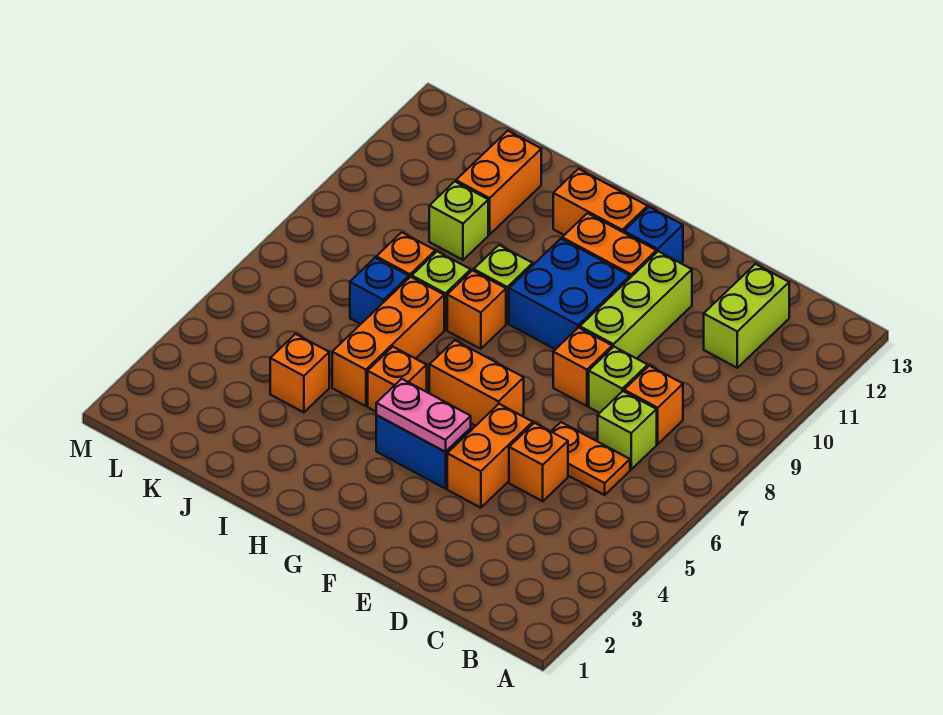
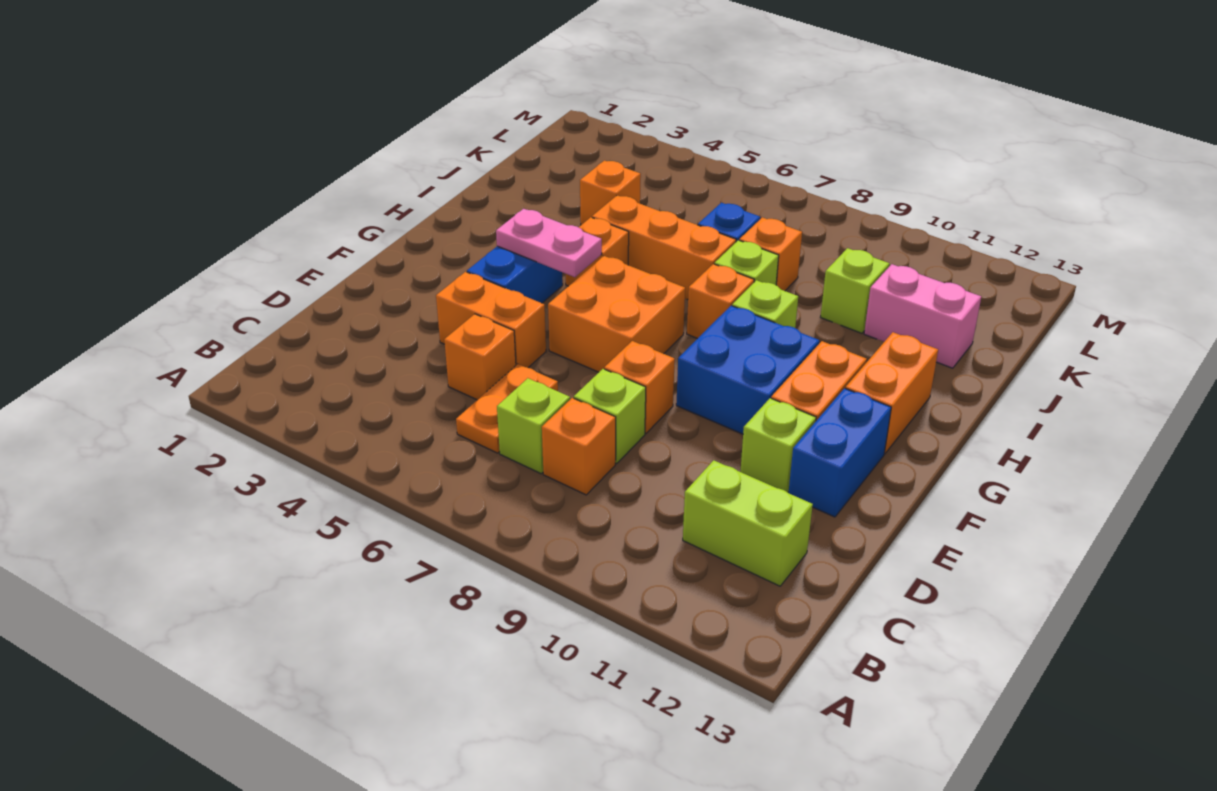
lime 1x3 brick [580,251,692,359] -> lime 1x1 brick [740,398,816,492]
pink 1x2 plate [376,379,471,452] -> pink 1x2 plate turned to [496,209,602,277]
orange 1x2 brick [429,340,524,426] -> orange 2x2 brick [548,256,685,372]
blue 1x1 brick [624,207,683,263] -> blue 1x2 brick [788,388,891,517]
orange 1x2 brick [456,131,541,235] -> pink 1x2 brick [864,264,981,368]

